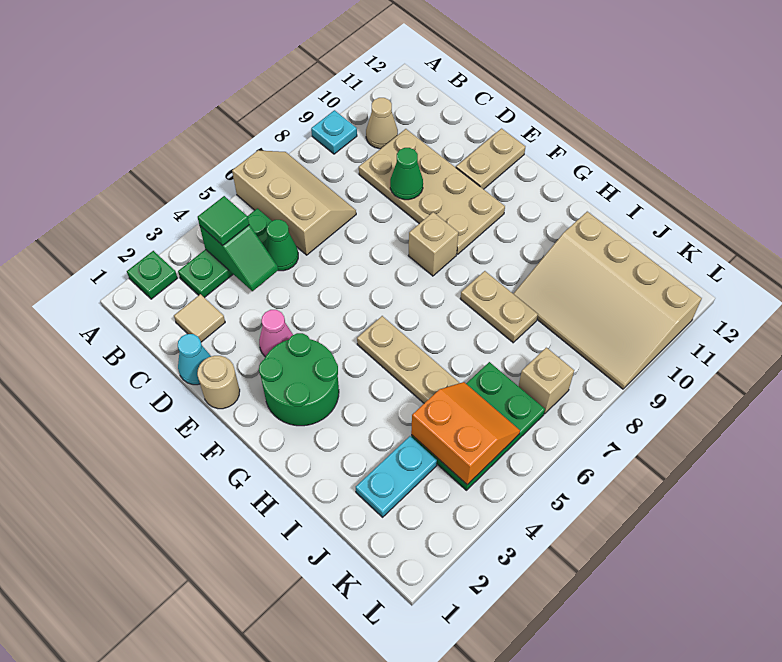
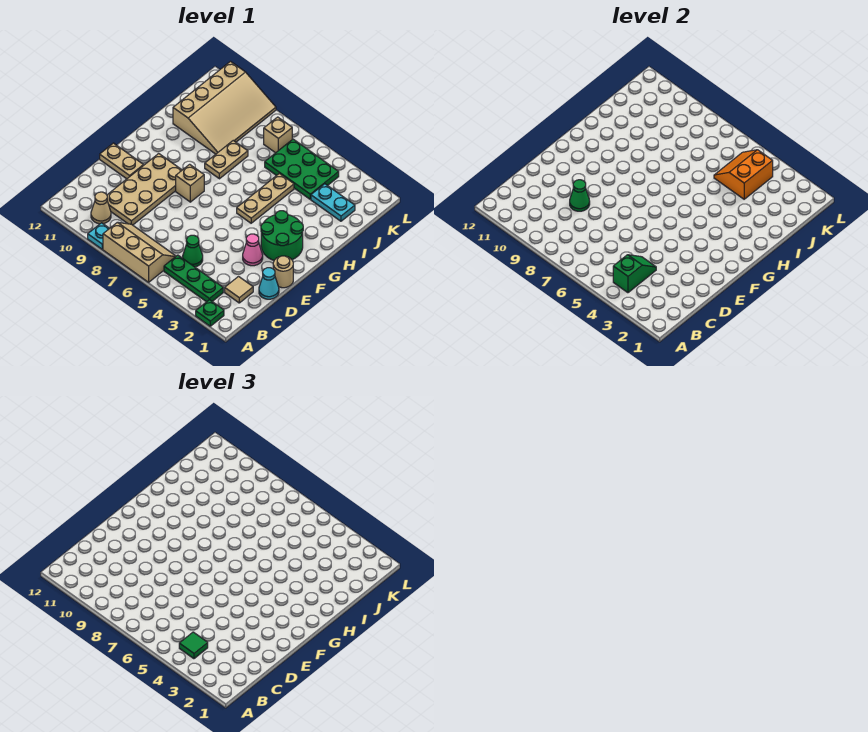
tan 2x3 slope [232,150,356,255] -> tan 2x3 slope turned to [103,222,176,282]

